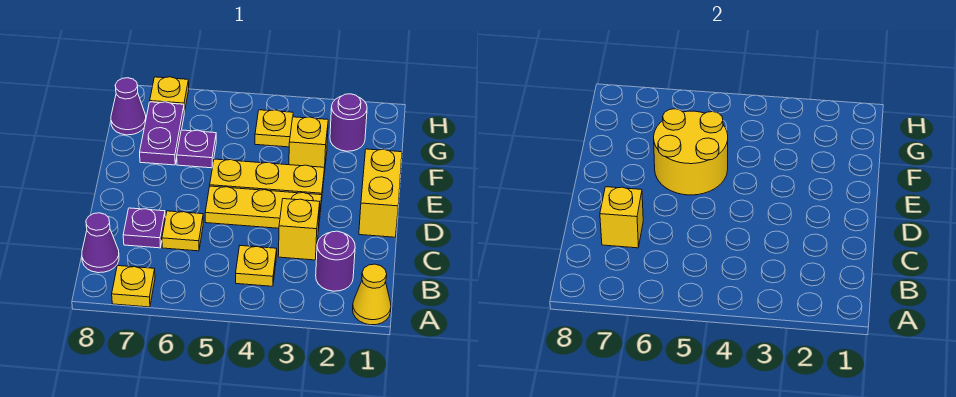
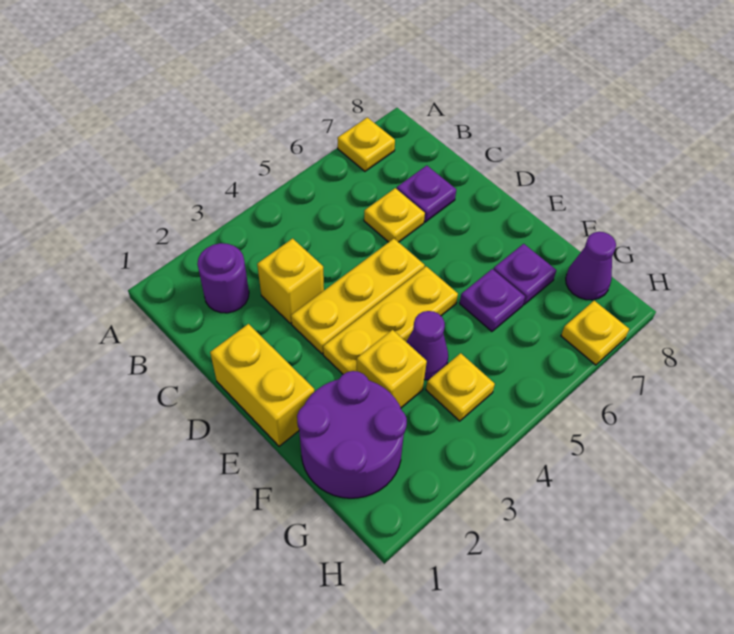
yellow 1x1 cone [353,264,391,325] -> none
yellow 1x1 plate [236,246,277,286] -> none
purple 1x1 cone [82,213,119,273] -> purple 1x1 cone moved to [407,311,448,380]
yellow 1x1 brick [600,187,643,248] -> none
yellow 2x2 round brick [654,109,728,195] -> none
purple 1x2 plate [140,102,184,165] -> purple 1x1 plate [493,244,556,305]
purple 1x1 round brick [330,94,367,151] -> purple 2x2 round brick [297,371,407,498]

